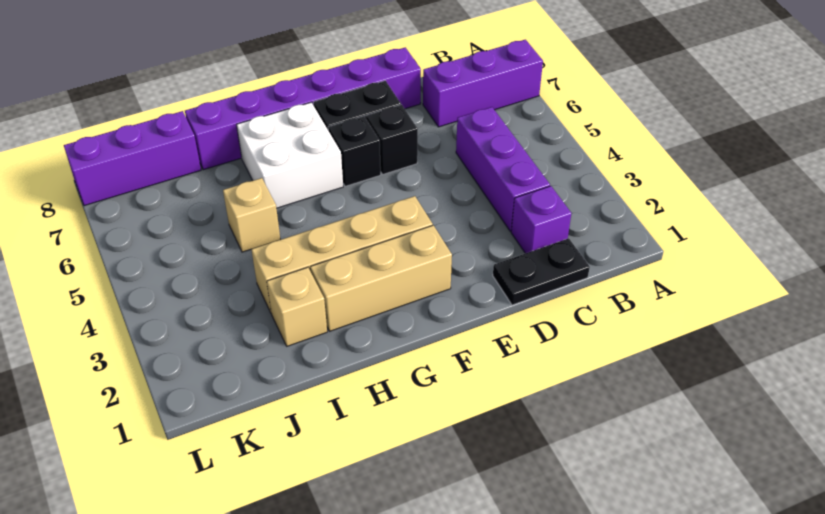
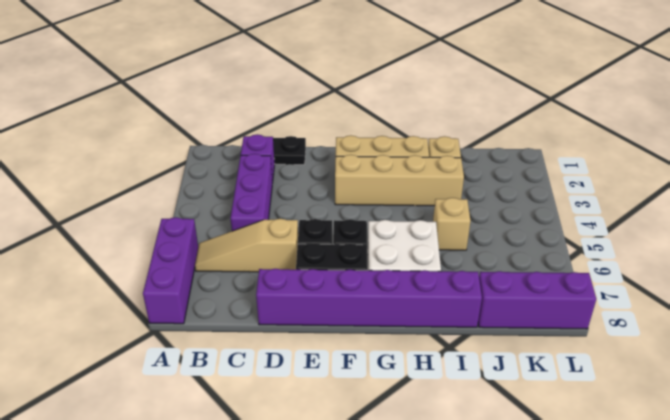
purple 1x3 brick [423,40,543,127] -> purple 1x3 brick turned to [143,217,198,324]
none -> tan 1x3 slope [195,219,298,272]

